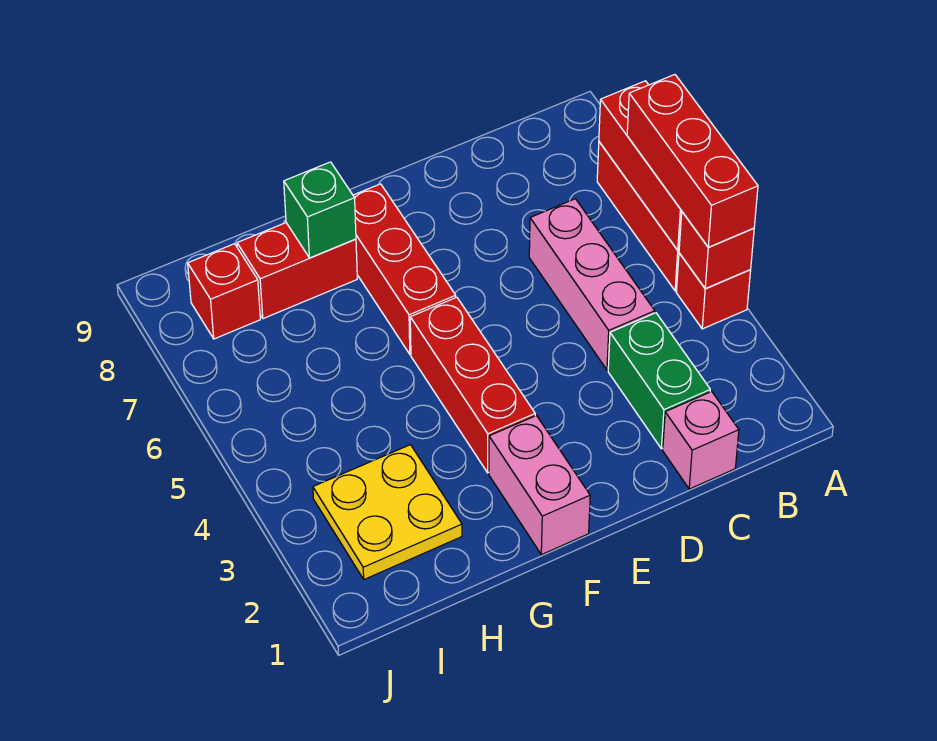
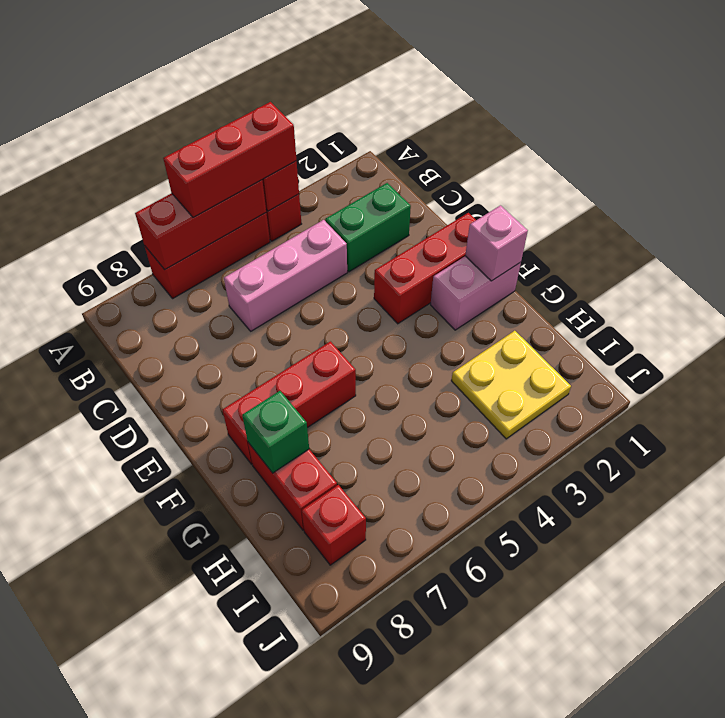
pink 1x1 brick [663,392,739,489] -> pink 1x1 brick moved to [465,205,528,281]
red 1x3 brick [410,297,535,473] -> red 1x3 brick moved to [374,213,476,324]

